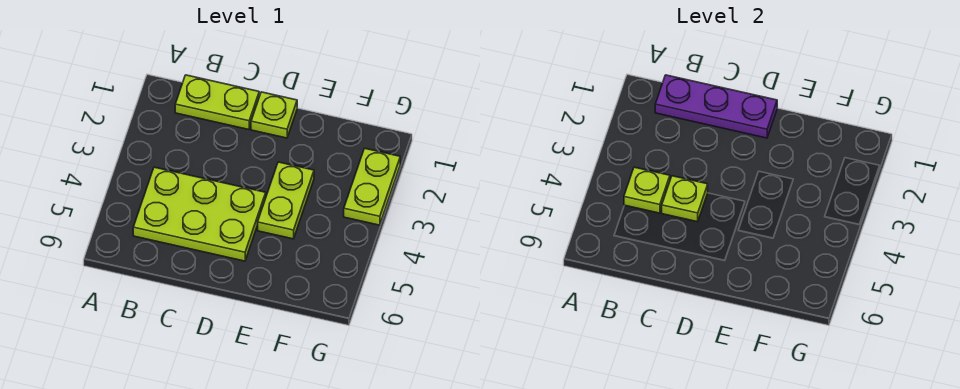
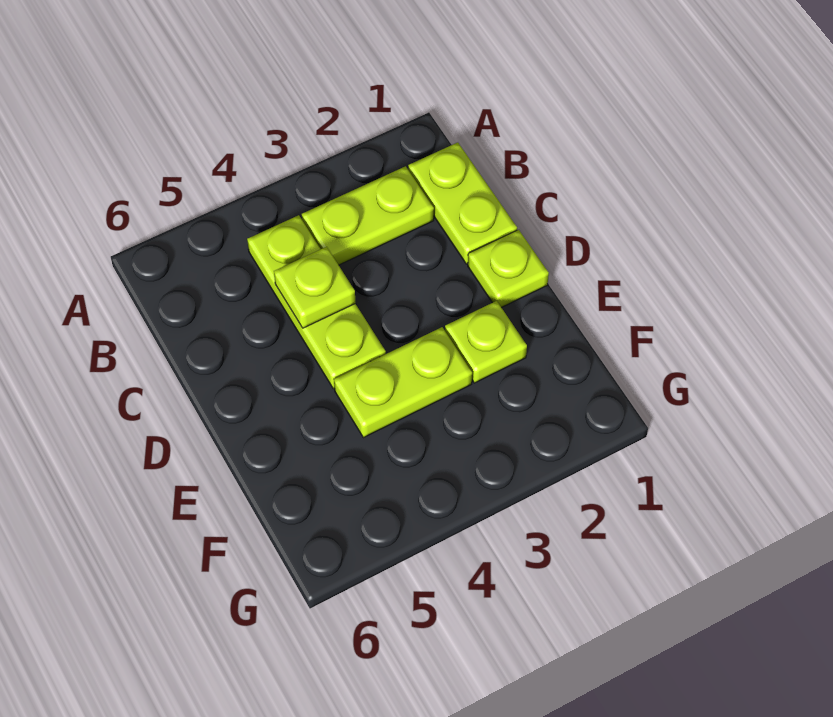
purple 1x3 plate [655,75,777,138] -> none
lime 2x3 plate [133,167,266,261] -> lime 1x3 plate [247,215,386,389]
lime 1x1 plate [624,167,670,213] -> lime 1x1 plate moved to [445,301,527,383]
lime 1x2 plate [344,148,400,225] -> lime 1x2 plate moved to [302,166,434,265]

